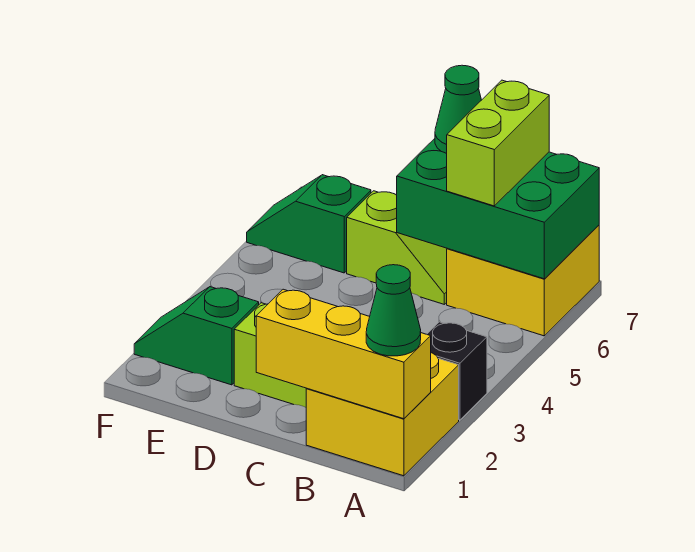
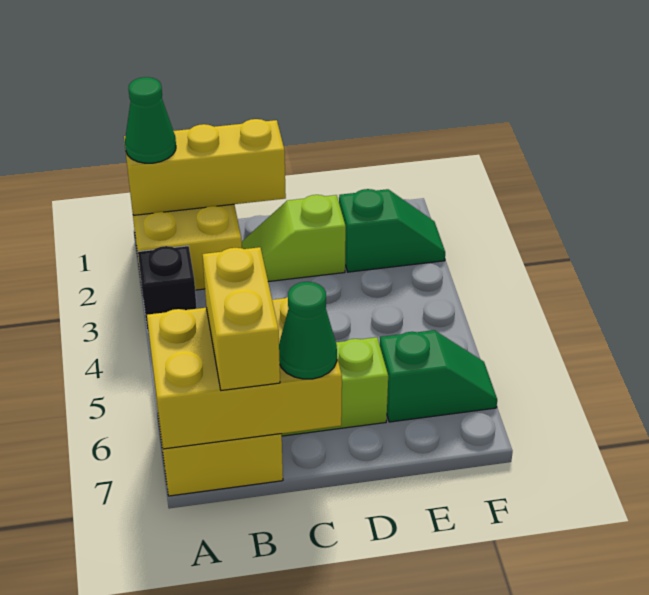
green 2x3 brick [397,139,599,279] -> yellow 2x3 brick [147,297,342,449]
lime 1x2 brick [447,80,549,206] -> yellow 1x2 brick [202,247,280,390]

